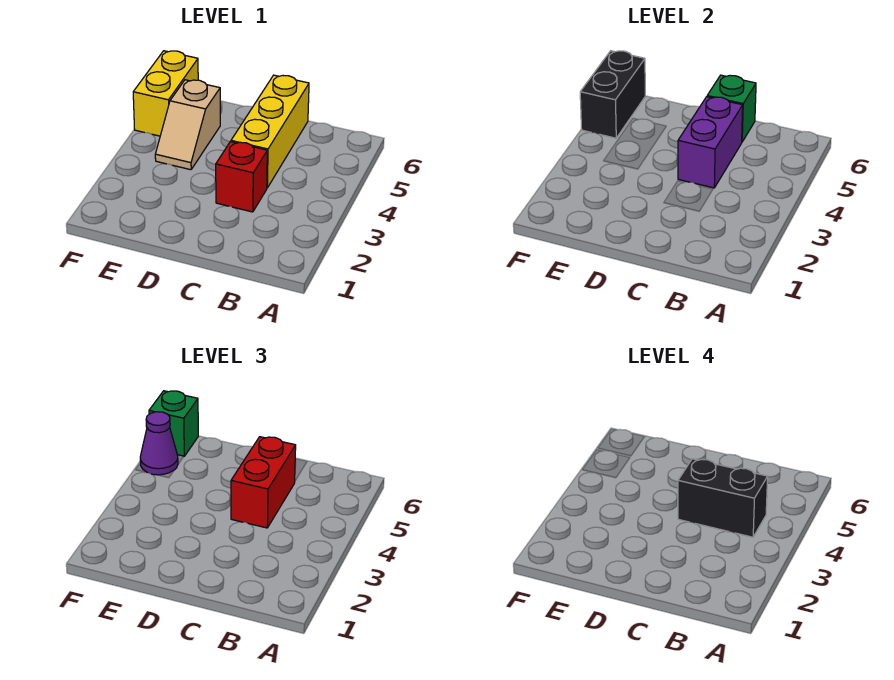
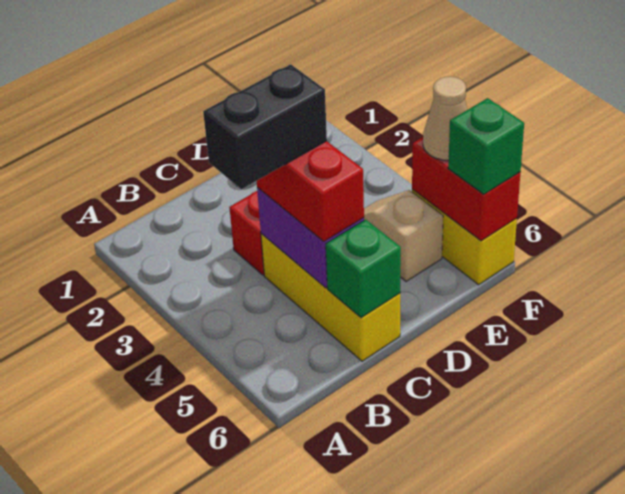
black 1x2 brick [580,51,645,138] -> red 1x2 brick [412,137,520,241]
purple 1x1 cone [140,412,178,475] -> tan 1x1 cone [423,77,467,160]

